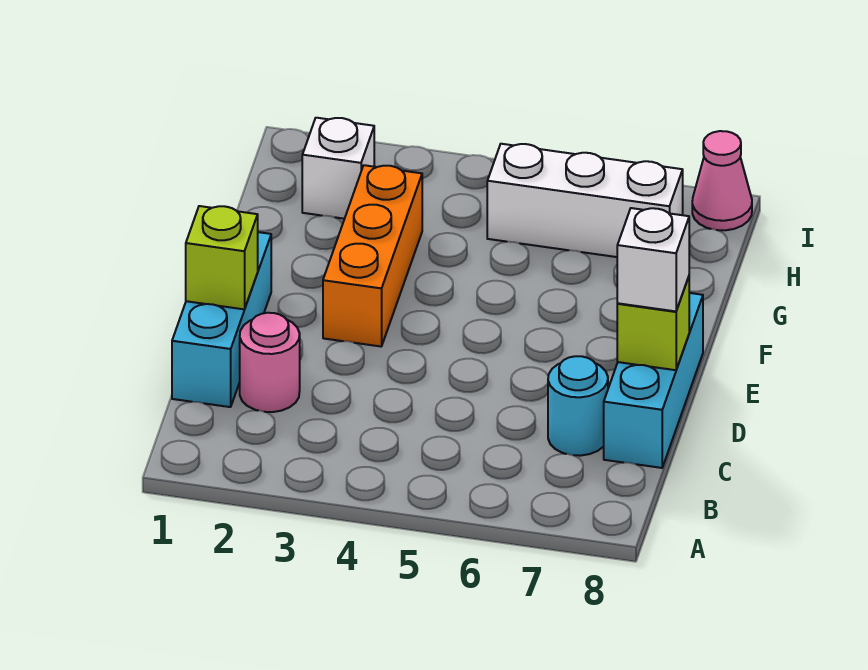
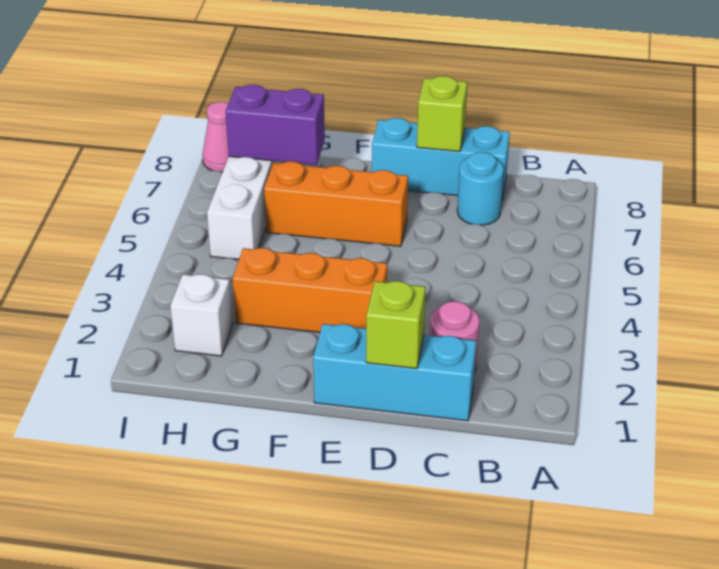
white 1x1 brick [617,208,689,311] -> none
none -> orange 1x3 brick [264,161,408,246]
none -> purple 1x2 brick [226,85,325,165]

